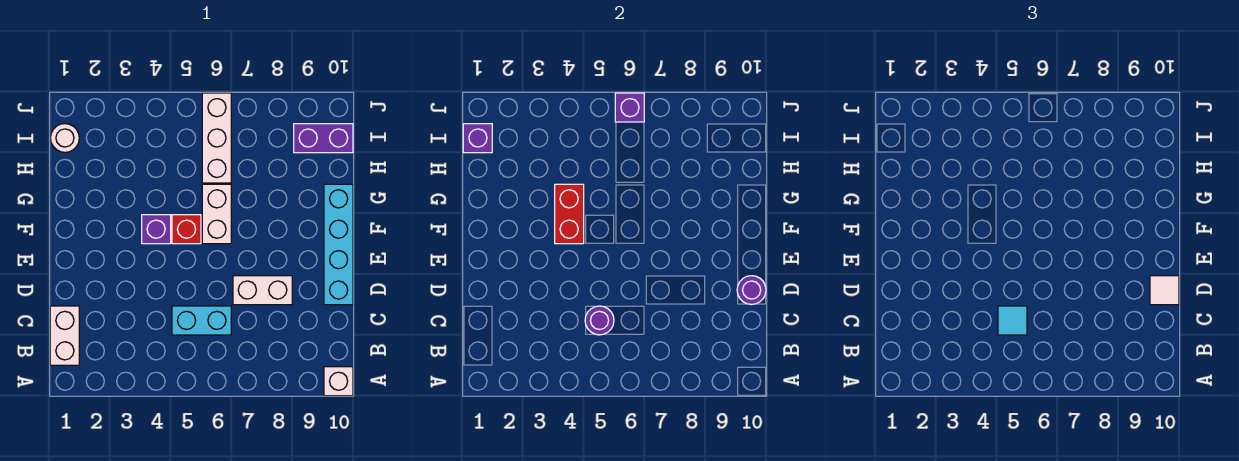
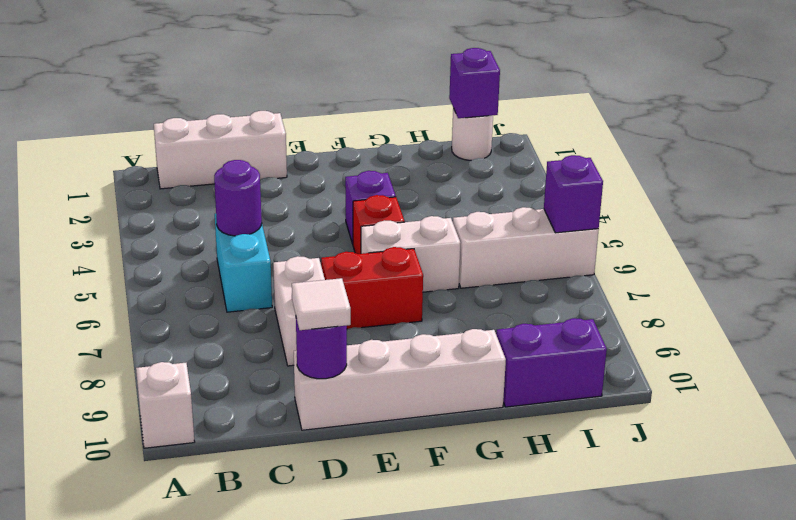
white 1x2 brick [50,306,79,365] -> white 1x3 brick [154,111,287,189]
cyan 1x1 tile [998,306,1027,335] -> none
cyan 1x4 brick [324,184,353,305] -> white 1x4 brick [294,329,506,430]
red 1x2 brick [555,184,584,244] -> red 1x2 brick moved to [321,247,423,329]
purple 1x2 brick [294,124,353,153] -> purple 1x2 brick turned to [496,318,607,407]

